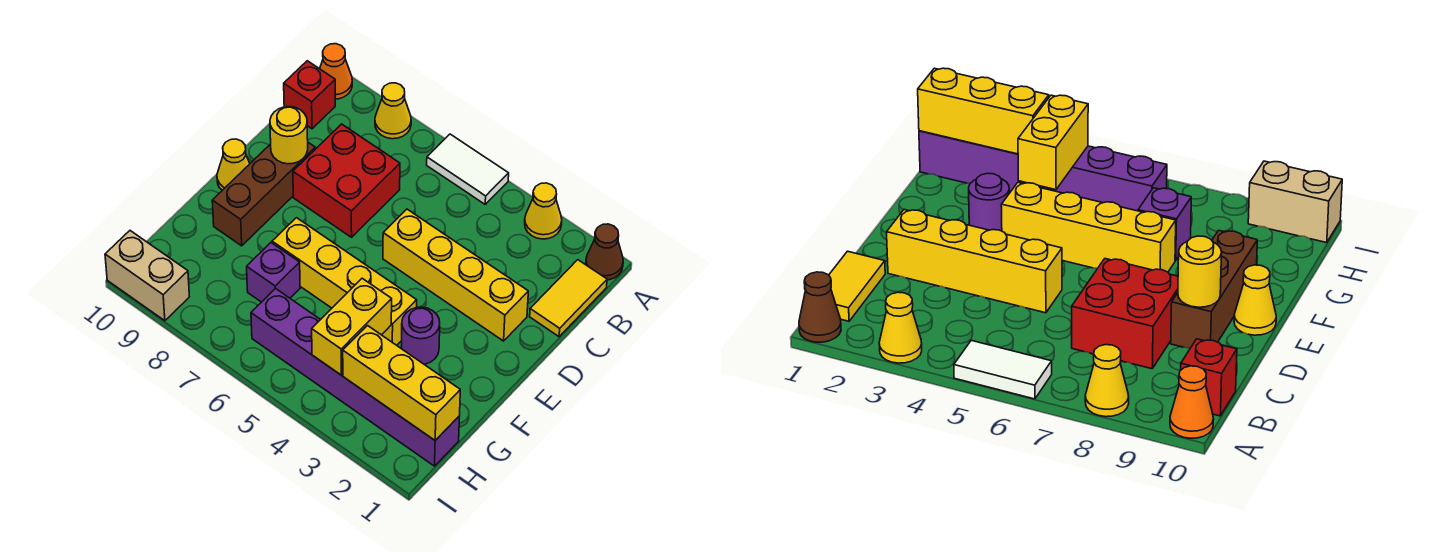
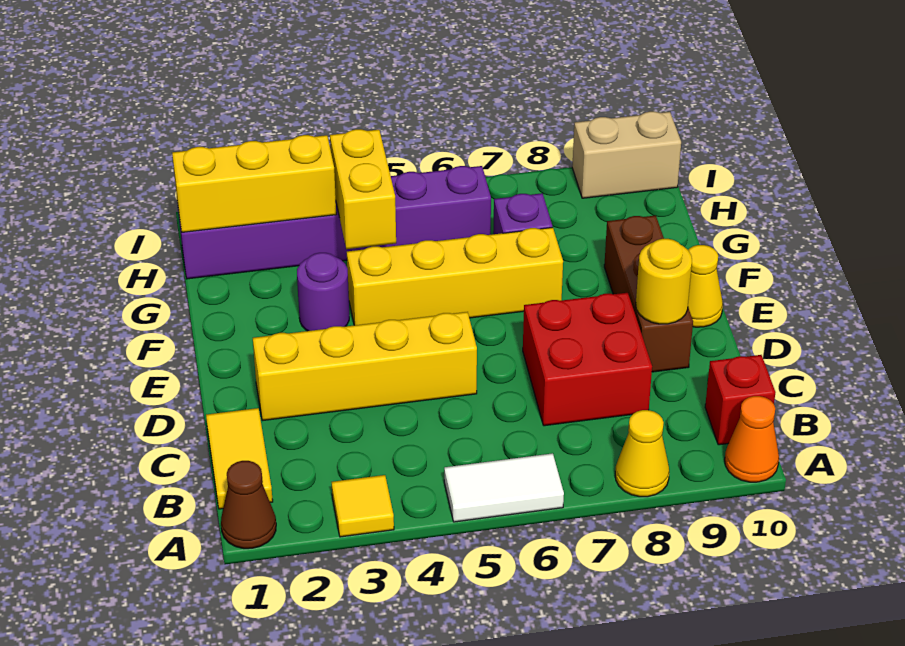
yellow 1x1 cone [525,183,562,239] -> yellow 1x1 tile [332,475,394,537]

